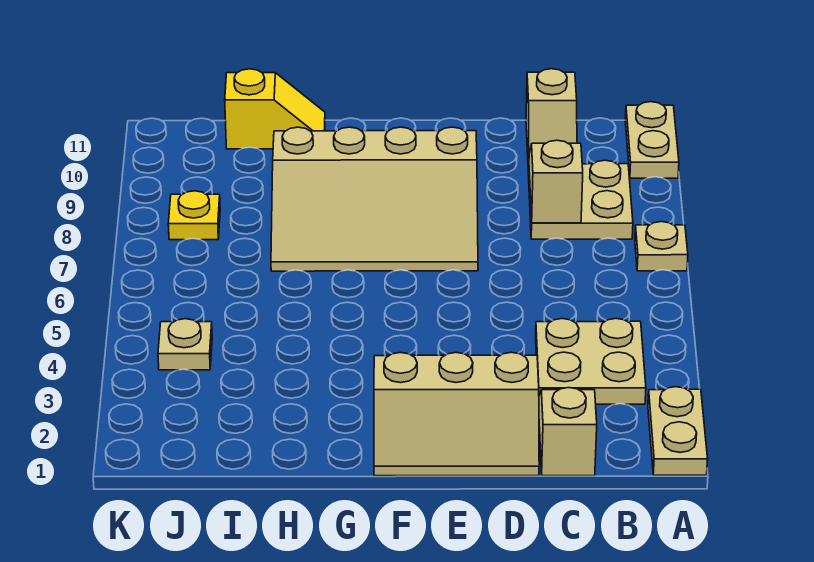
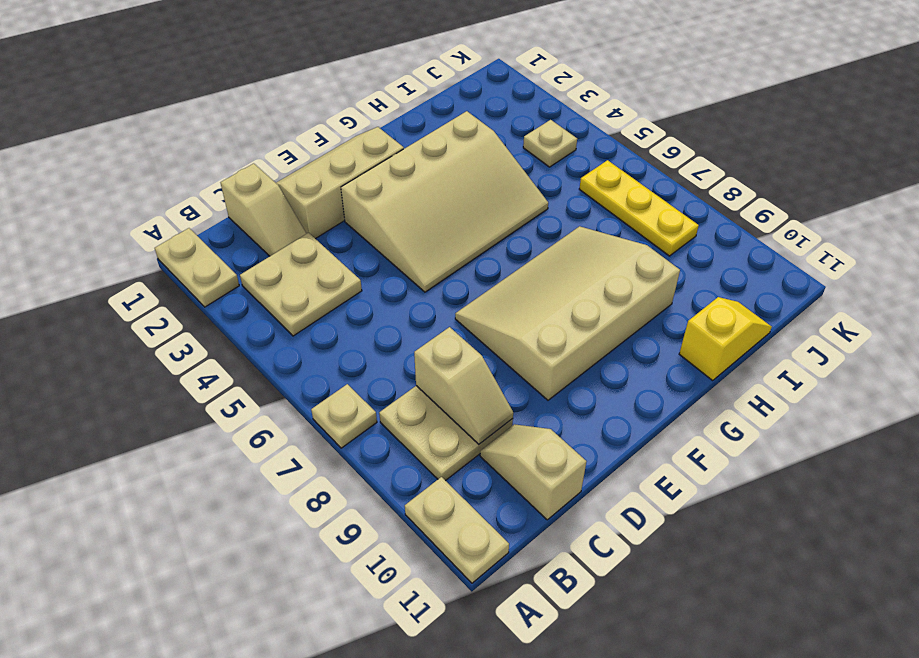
none -> tan 3x4 slope [341,111,548,292]
yellow 1x2 slope [225,69,325,149] -> yellow 1x2 slope turned to [679,297,772,381]
yellow 1x1 plate [168,191,220,240] -> yellow 1x3 plate [579,160,699,256]

